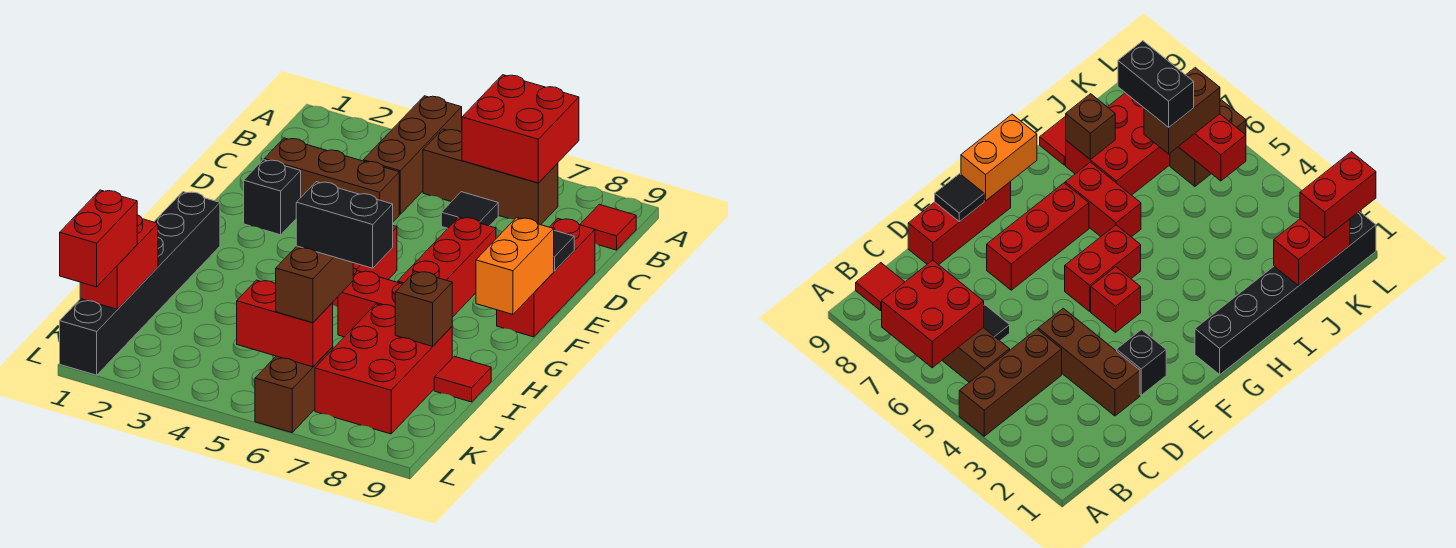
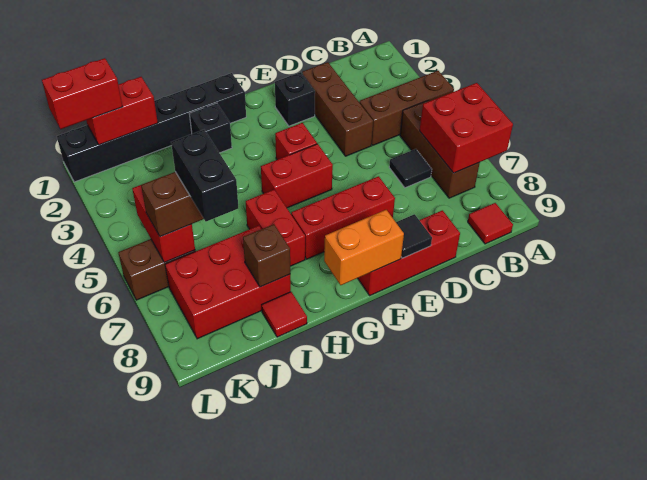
none -> black 1x1 brick [189,103,232,153]

